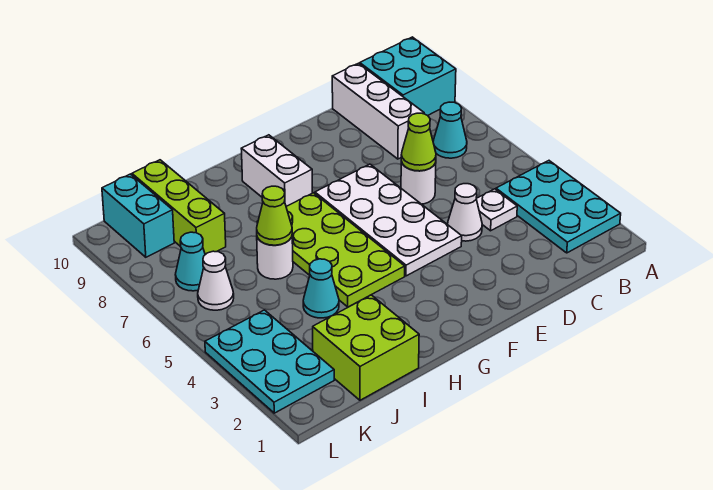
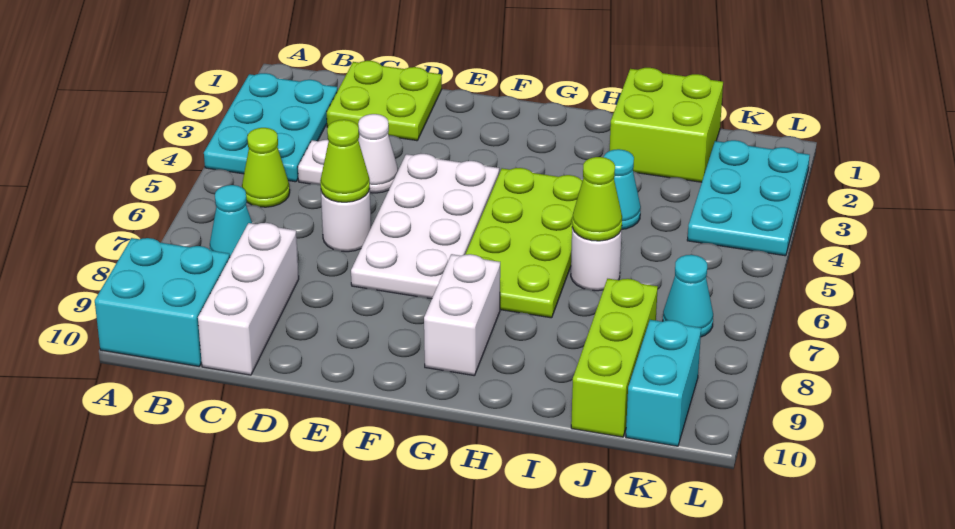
none -> lime 1x1 cone [242,128,290,207]
none -> lime 2x2 plate [327,61,442,141]
white 1x1 cone [198,251,234,310] -> none

